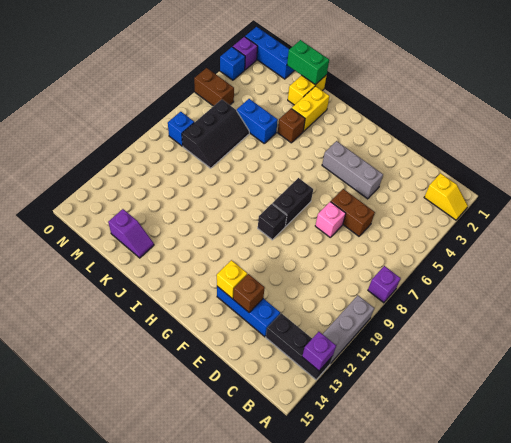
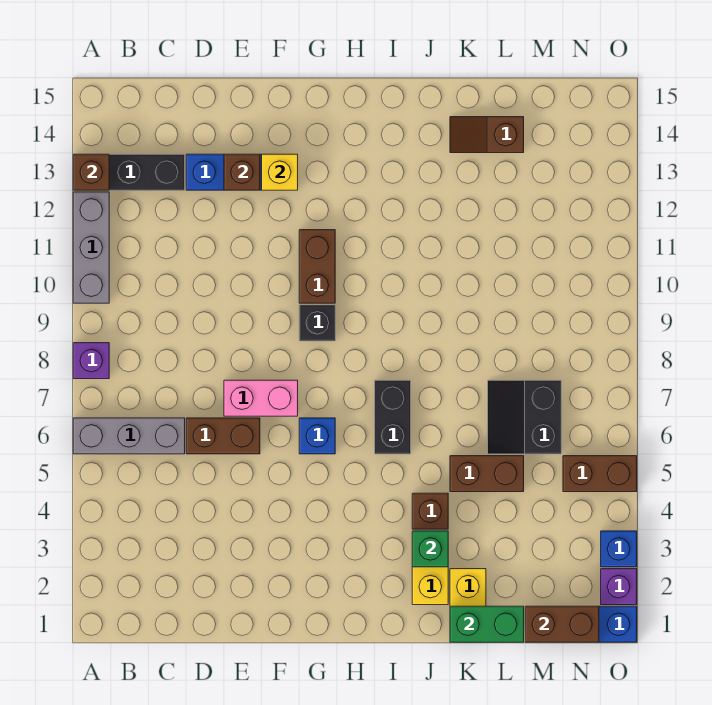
yellow 1x2 slope [424,173,468,220] -> none
purple 1x1 brick [302,332,336,371] -> brown 1x1 brick [73,154,109,190]
grey 1x3 brick [322,141,383,199] -> grey 1x3 brick moved to [73,418,185,454]
pink 1x1 brick [315,202,346,237] -> pink 1x2 brick [224,380,298,416]
black 1x2 brick [272,178,313,227] -> black 1x2 brick moved to [375,380,411,454]
none -> brown 1x2 brick [299,230,335,303]
none -> green 1x1 brick [412,531,448,567]
blue 1x2 brick [237,99,278,143] -> brown 1x2 brick [450,456,524,492]
purple 1x2 slope [108,209,154,258] -> brown 1x2 slope [450,117,524,153]
black 2x3 slope [182,99,249,168] -> black 2x2 slope [488,380,561,454]
none -> brown 1x2 brick [525,606,599,642]
blue 1x1 brick [168,112,194,146] -> blue 1x1 brick moved to [299,418,335,454]

